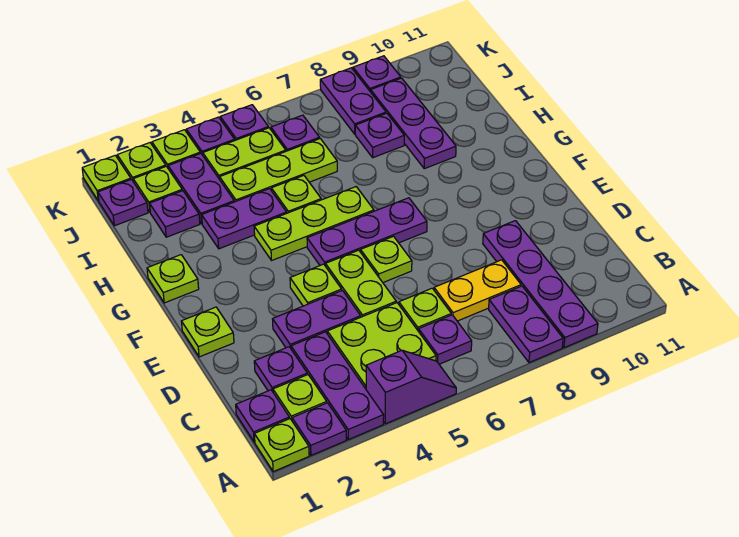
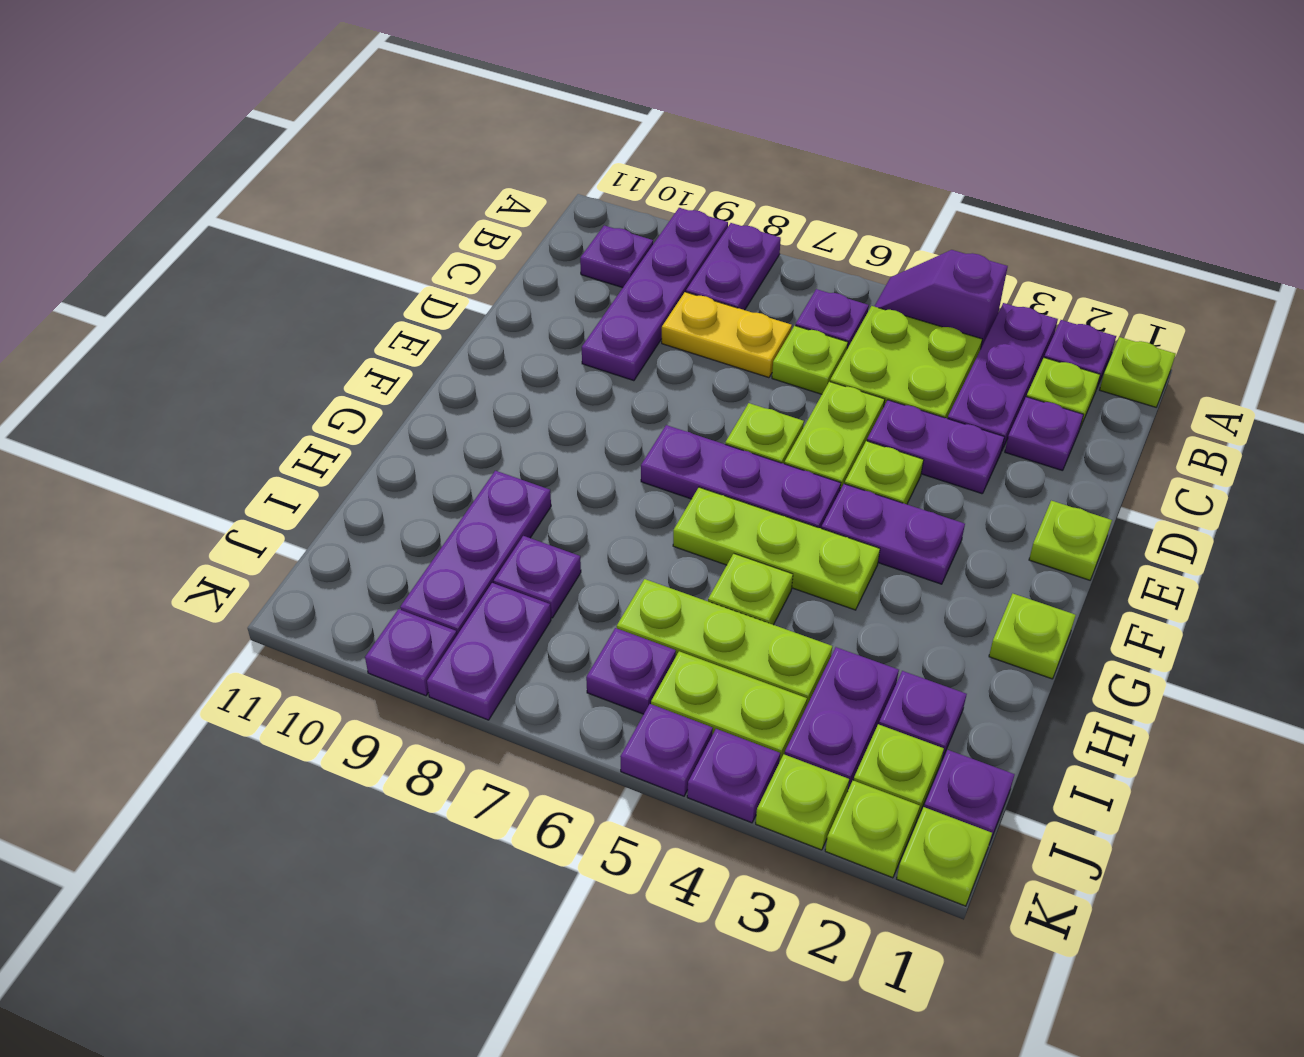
purple 1x1 plate [236,390,289,442] -> purple 1x1 plate moved to [580,225,653,288]
purple 1x2 plate [202,189,287,249] -> purple 1x2 plate moved to [821,484,965,584]

